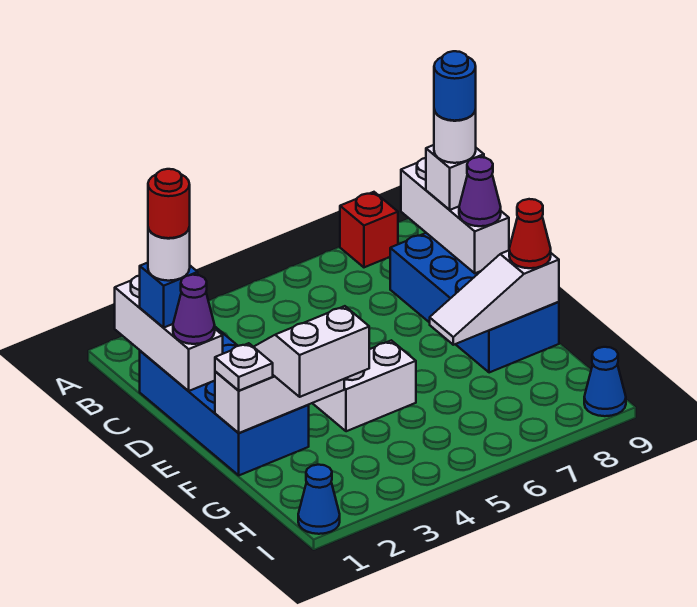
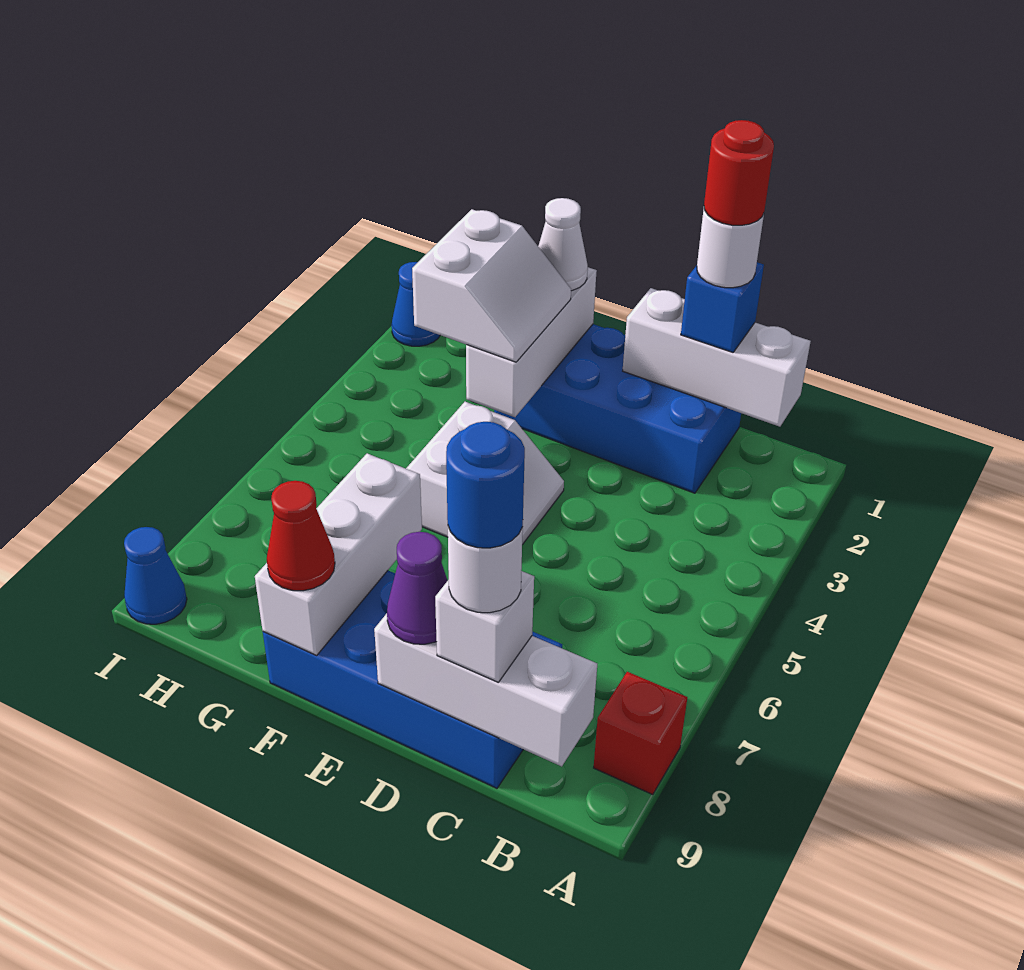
purple 1x1 cone [173,275,215,344] -> none
white 1x1 plate [215,343,273,391] -> white 1x1 cone [538,198,588,291]
white 1x3 slope [430,251,559,345] -> white 1x3 brick [255,453,422,655]

